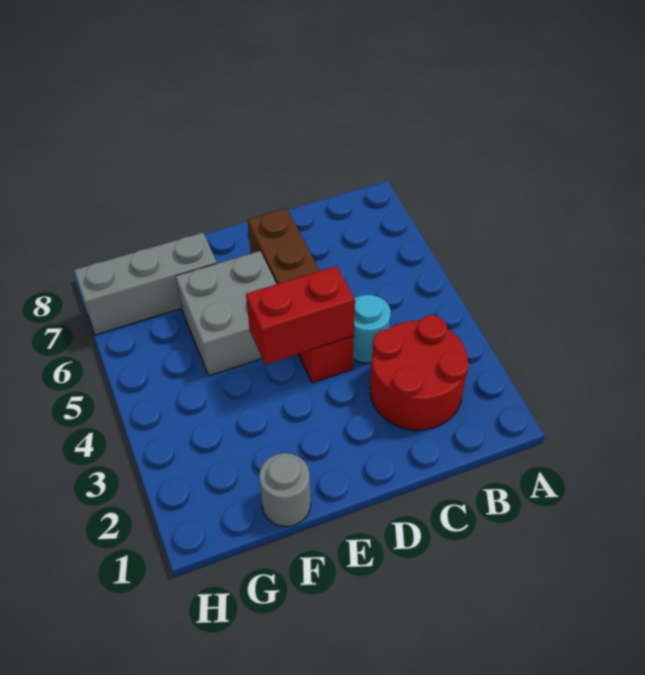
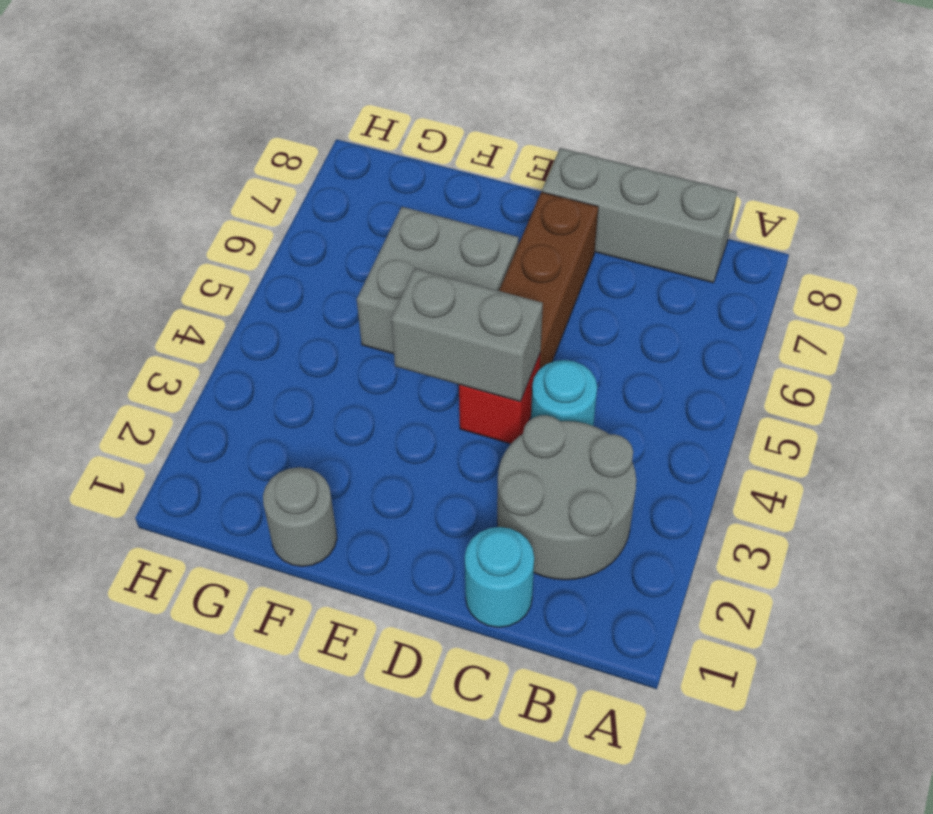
red 2x2 round brick [370,315,469,430] -> grey 2x2 round brick [497,415,636,580]
none -> cyan 1x1 round brick [465,527,534,627]
red 1x2 brick [246,266,355,365] -> grey 1x2 brick [391,268,543,402]
grey 1x3 brick [74,233,217,335] -> grey 1x3 brick moved to [542,148,737,283]

